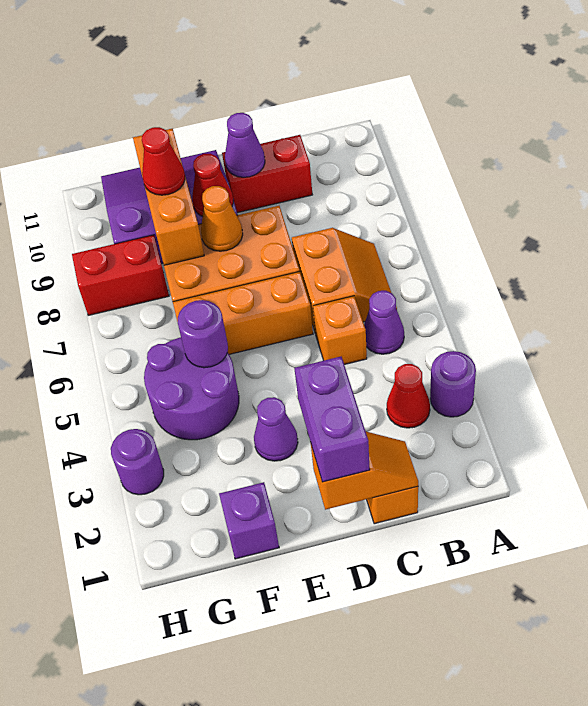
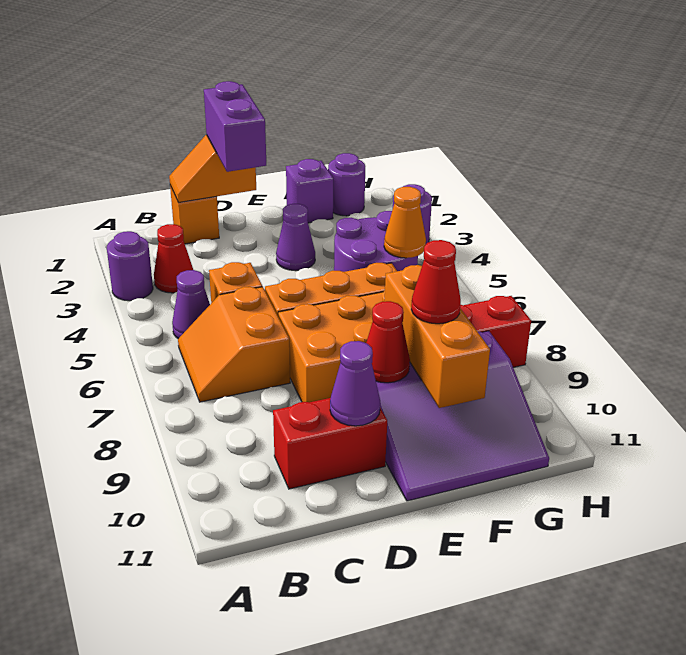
orange 1x1 cone [201,186,243,251] -> orange 1x1 cone moved to [384,187,426,258]
purple 1x1 round brick [178,300,228,368] -> purple 1x1 round brick moved to [328,153,365,216]

